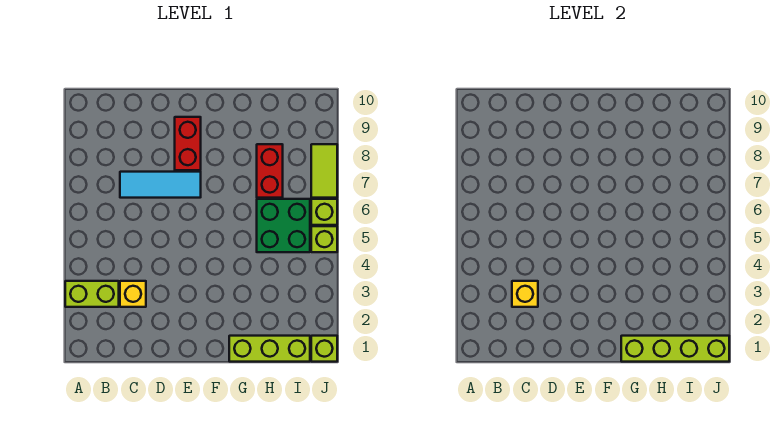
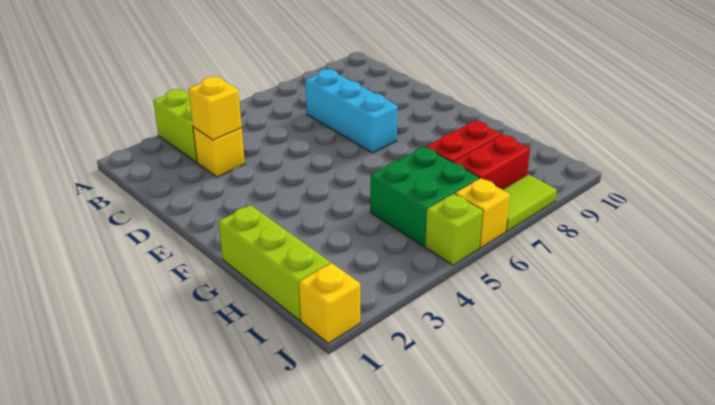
cyan 1x3 tile [120,172,201,198] -> cyan 1x3 brick [305,69,398,153]
red 1x2 brick [175,117,201,170] -> red 1x2 brick moved to [453,135,530,190]
lime 1x4 brick [621,336,729,362] -> none
lime 1x1 brick [311,336,337,362] -> yellow 1x1 brick [299,263,360,343]
lime 1x1 brick [311,199,337,225] -> yellow 1x1 brick [455,178,510,248]

